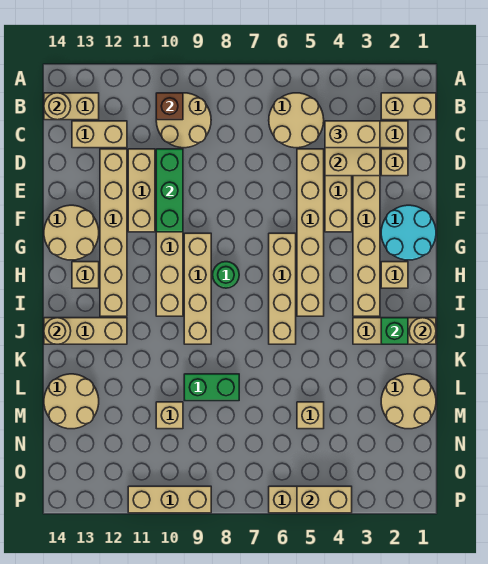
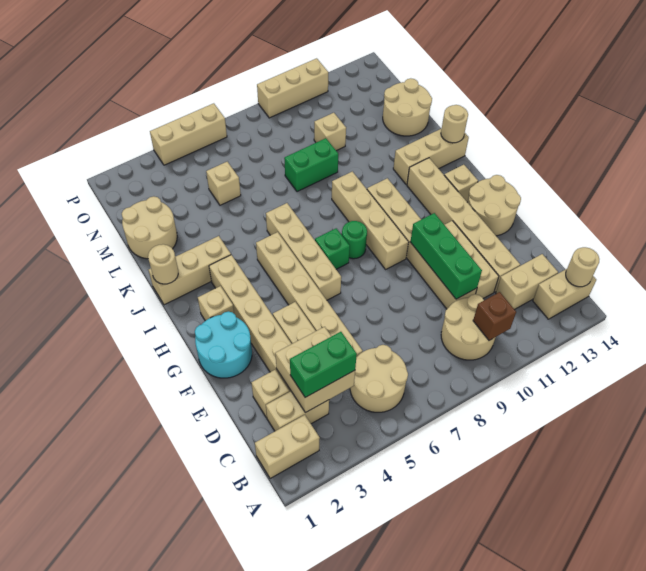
tan 1x2 brick [325,121,380,148] -> green 1x2 brick [290,332,357,398]
green 1x1 brick [381,318,408,344] -> green 1x1 brick moved to [315,228,350,269]
tan 1x2 brick [297,486,352,513] -> none

